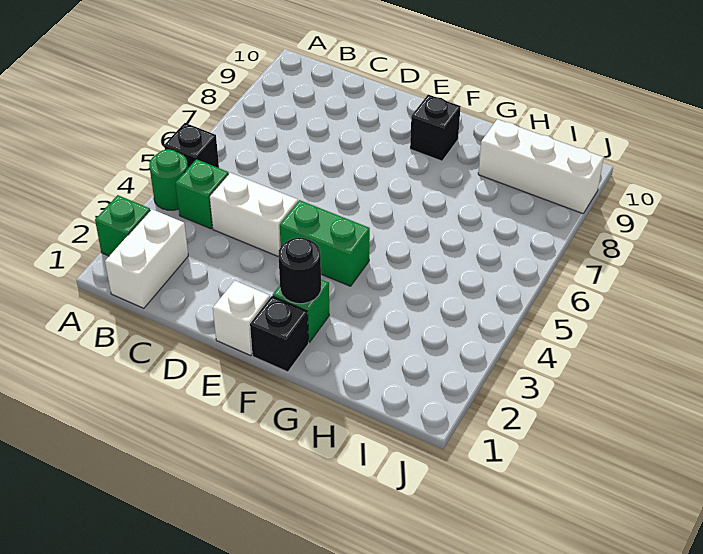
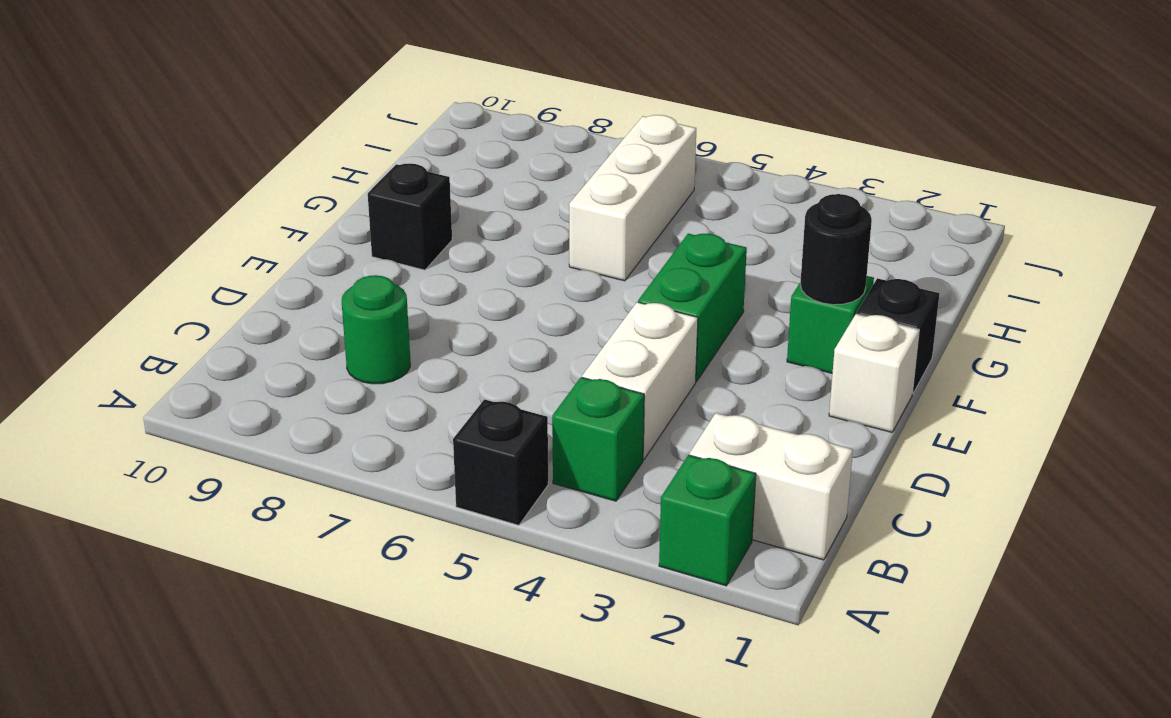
green 1x1 round brick [149,149,188,210] -> green 1x1 round brick moved to [342,275,410,384]
white 1x3 brick [478,119,604,214] -> white 1x3 brick moved to [569,115,696,281]

